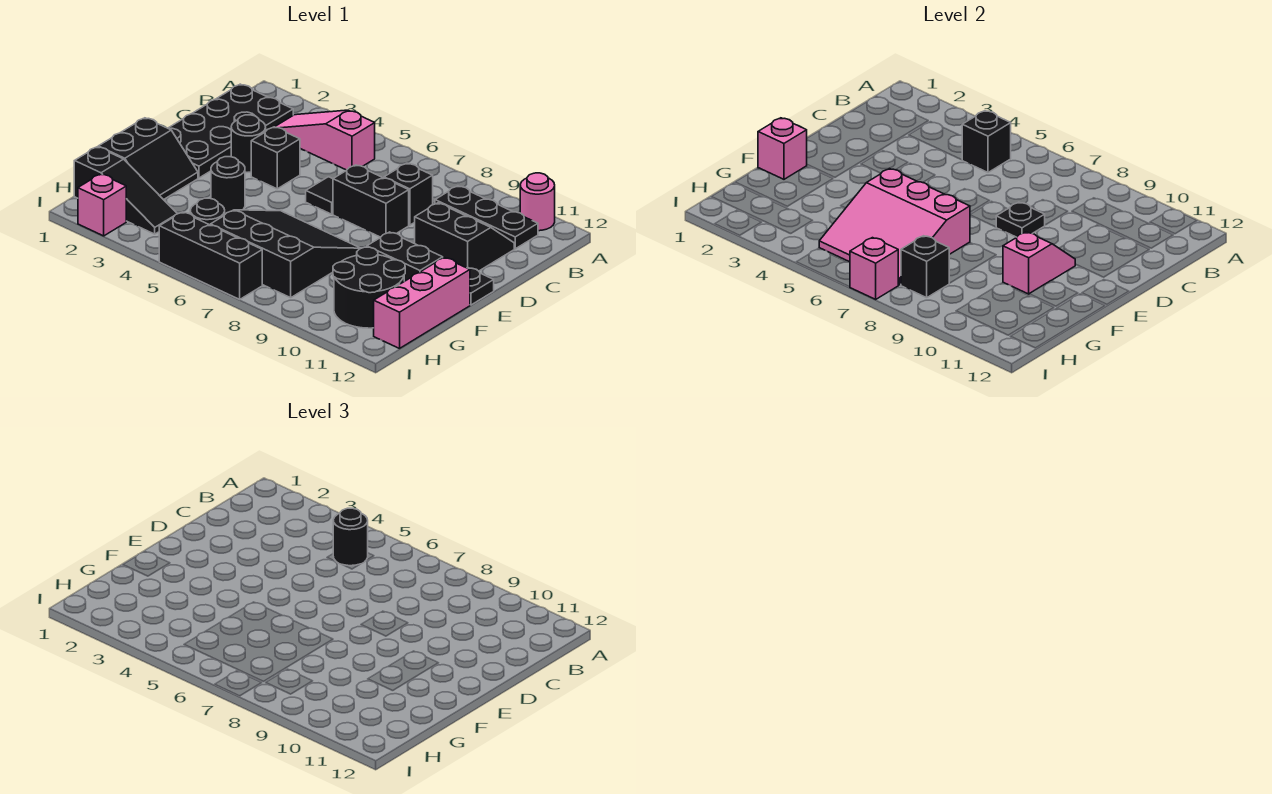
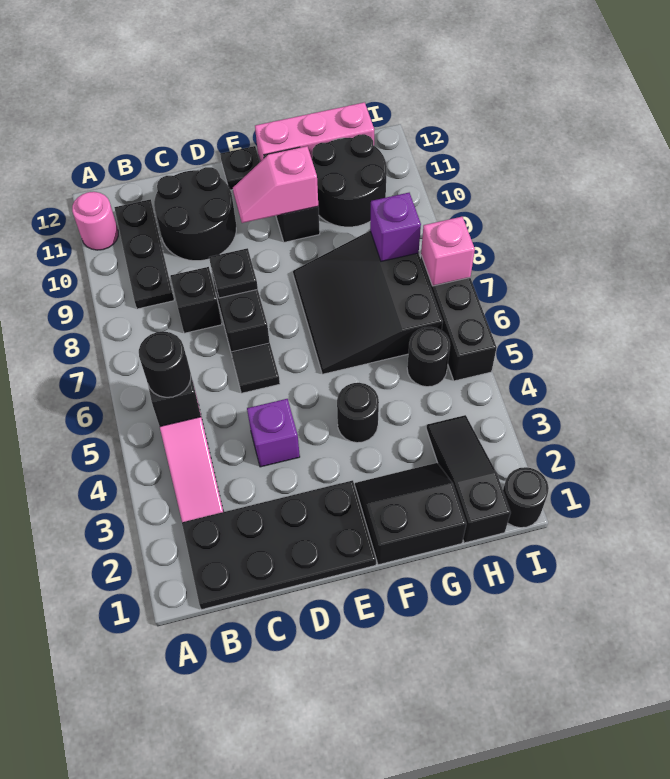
black 2x2 slope [415,203,514,271] -> black 2x2 round brick [154,167,236,261]
black 1x1 round brick [231,115,266,172] -> black 1x1 round brick moved to [503,467,549,528]
black 1x1 brick [251,127,300,189] -> purple 1x1 brick [247,399,300,467]
pink 1x1 brick [758,118,807,179] -> none
pink 3x3 slope [819,169,970,285] -> none
black 1x1 brick [901,236,949,298] -> purple 1x1 brick [370,193,421,261]
pink 1x1 brick [78,174,126,236] -> none

